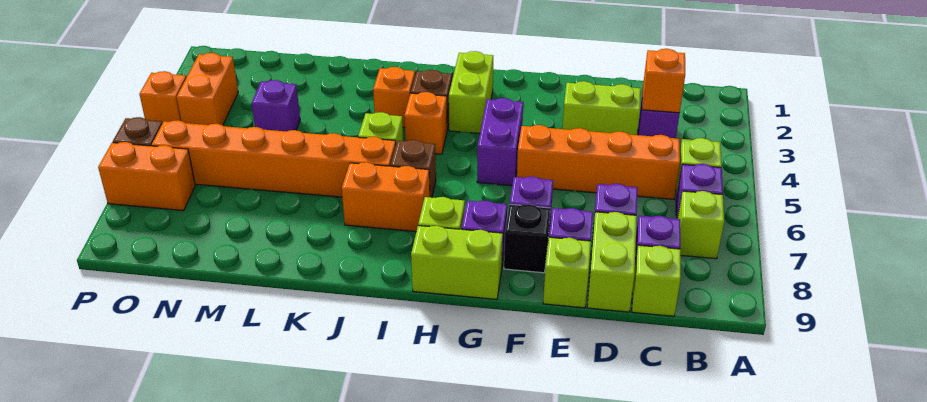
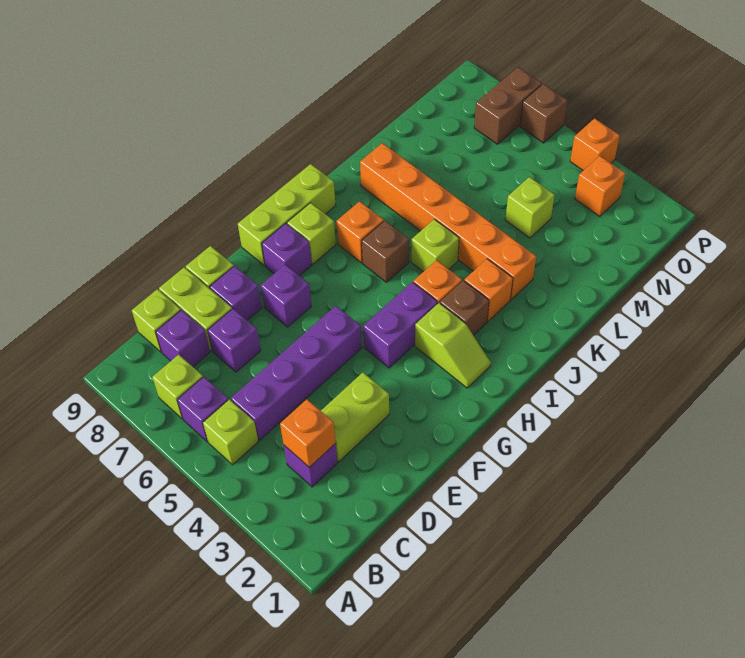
orange 1x4 brick [517,125,680,199] -> purple 1x4 brick [231,306,362,440]
black 1x1 brick [504,204,550,273] -> none
purple 1x2 brick [477,98,523,186] -> purple 1x2 brick turned to [363,282,438,368]
lime 1x2 brick [411,226,503,299] -> lime 1x3 brick [238,164,336,266]
lime 1x2 brick [449,51,493,133] -> lime 1x2 slope [415,303,491,388]
orange 1x2 brick [342,162,430,232] -> orange 1x1 brick [336,201,384,263]
orange 1x6 brick [152,120,396,197] -> orange 1x6 brick turned to [360,143,536,300]
purple 1x1 brick [252,80,300,132] -> lime 1x1 brick [505,177,555,238]
orange 1x2 brick [177,53,238,125] -> orange 1x1 brick [575,156,625,216]
orange 1x2 brick [98,142,195,211] -> brown 1x2 brick [474,67,542,144]

